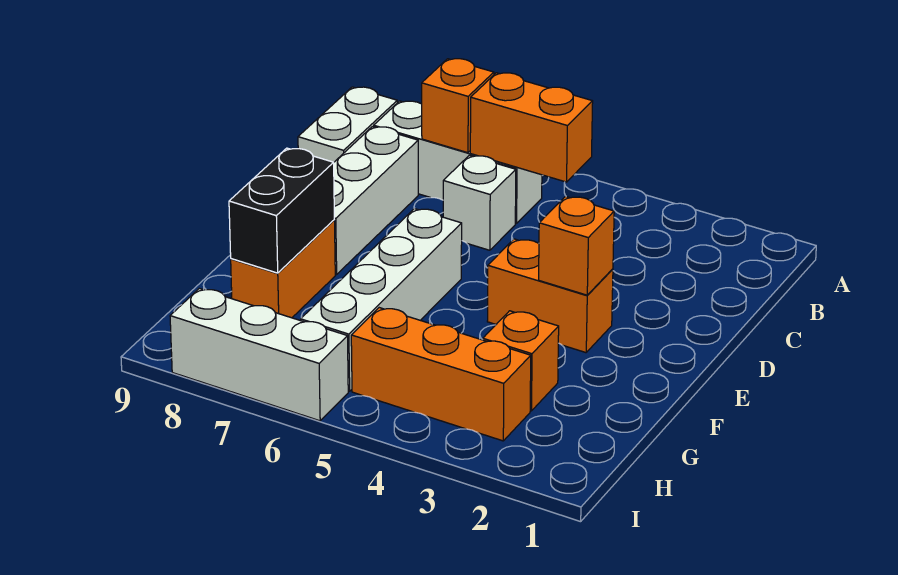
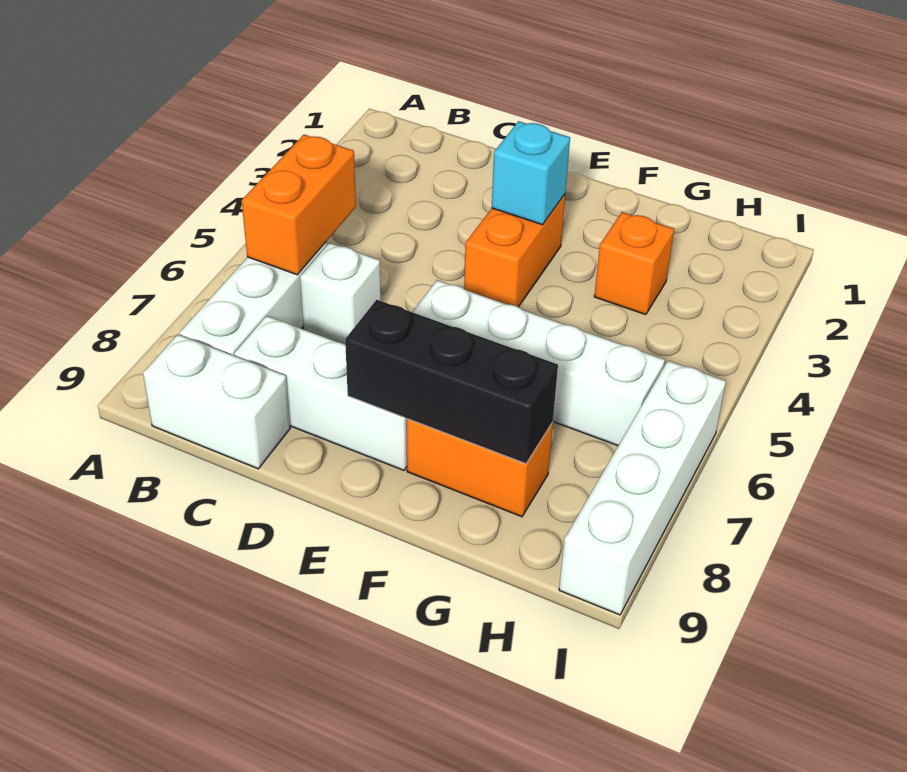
orange 1x1 brick [422,59,494,153] -> none
orange 1x1 brick [539,197,614,295] -> cyan 1x1 brick [492,121,570,225]
black 1x2 brick [229,148,334,273] -> black 1x3 brick [345,300,558,464]
orange 1x3 brick [351,308,531,441] -> none
white 1x3 brick [170,289,348,421] -> white 1x4 brick [559,361,726,615]

